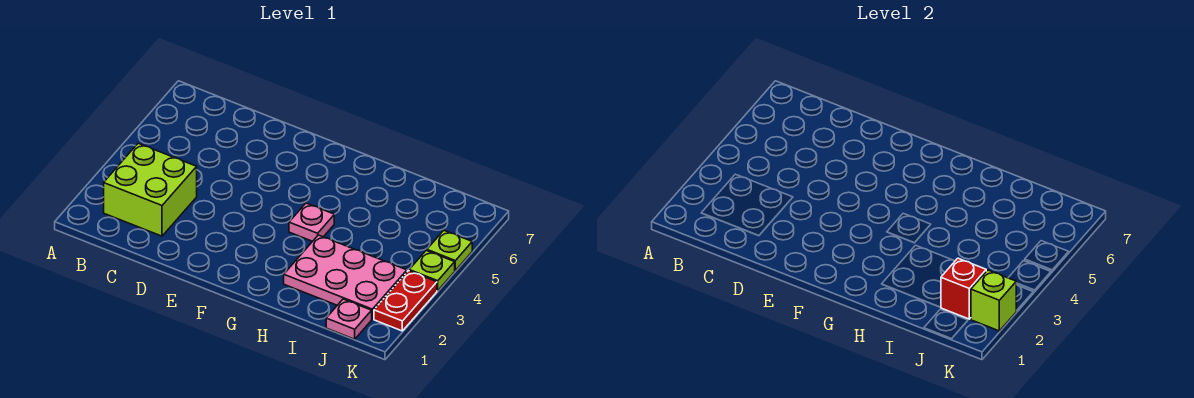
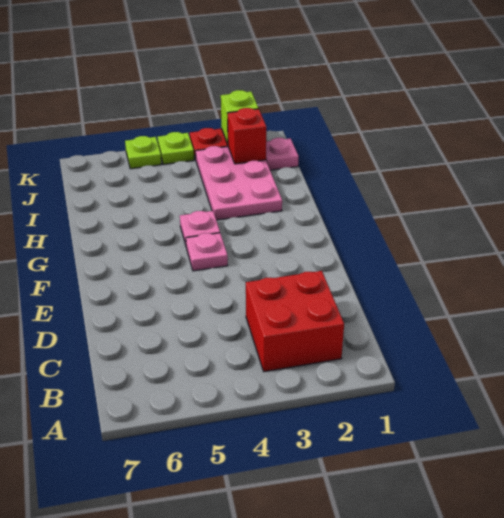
lime 2x2 brick [104,143,197,236] -> red 2x2 brick [246,271,344,372]
none -> pink 1x1 plate [186,233,228,271]

